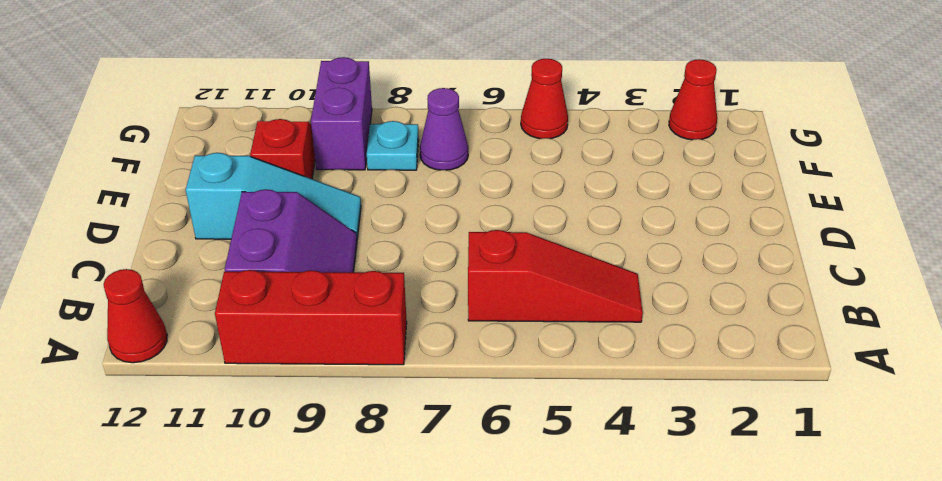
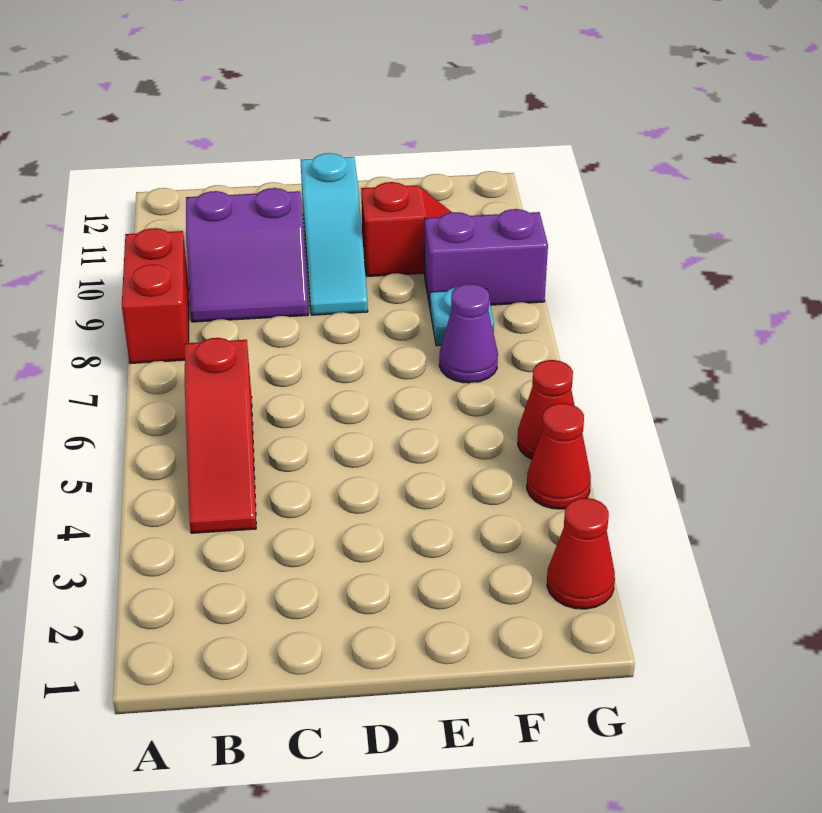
red 1x3 brick [215,270,407,365] -> red 1x2 brick [122,228,189,363]
red 1x1 cone [104,269,167,363] -> red 1x1 cone moved to [527,403,591,509]

